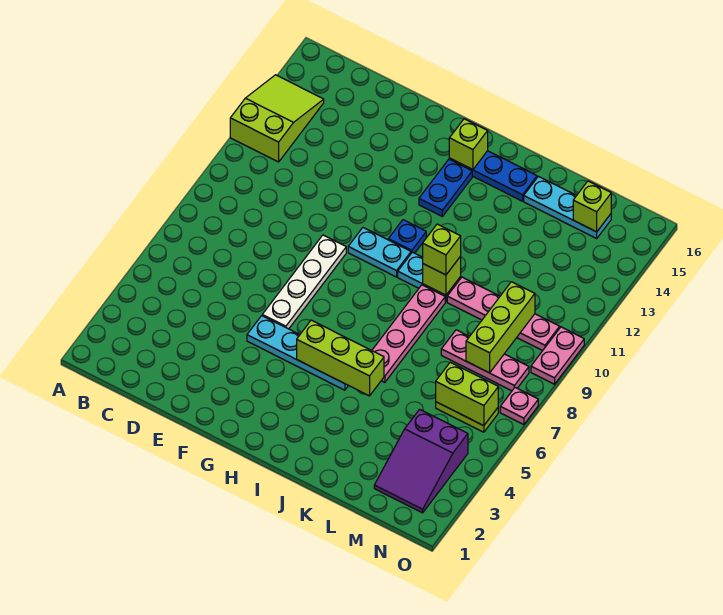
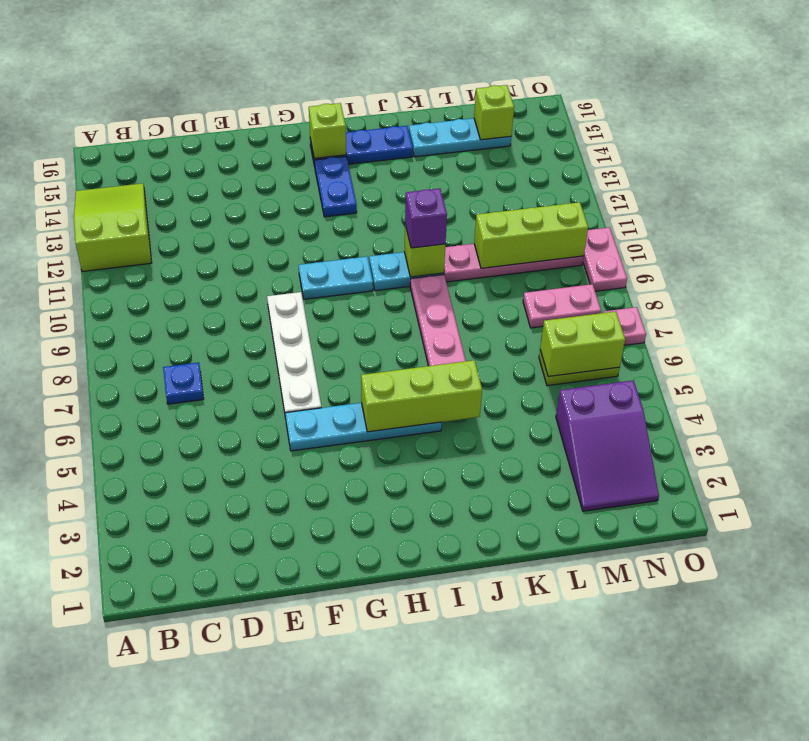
blue 1x1 plate [388,220,426,253] -> blue 1x1 plate moved to [163,363,204,404]
lime 1x1 brick [423,224,461,275] -> purple 1x1 brick [405,188,447,248]
pink 1x3 plate [441,330,529,391] -> pink 1x2 plate [523,284,601,328]
lime 1x3 brick [466,282,535,373] -> lime 1x3 brick turned to [474,202,588,268]

